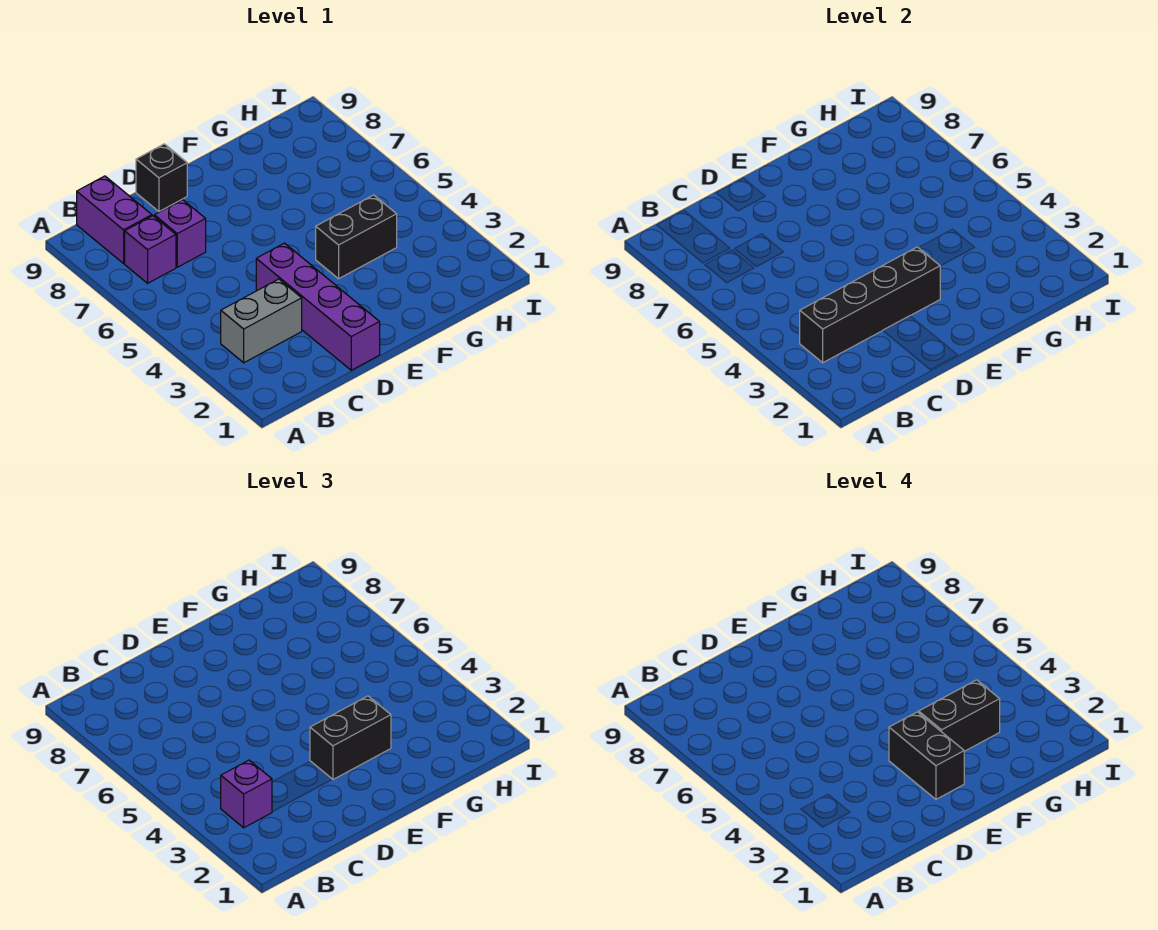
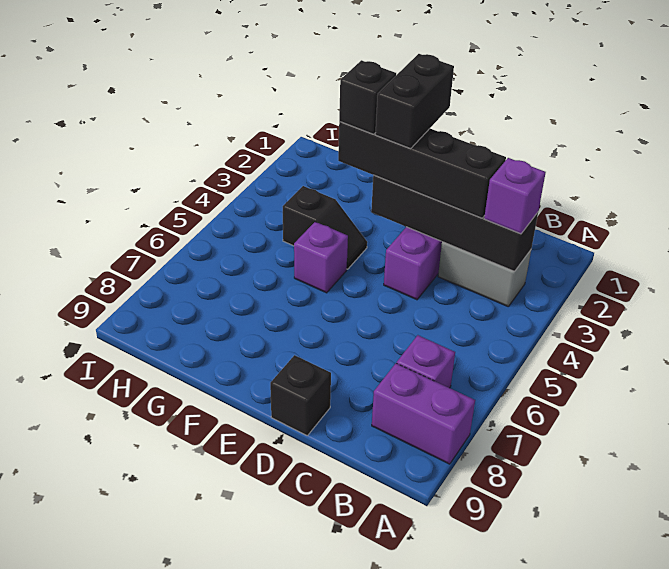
purple 1x2 brick [77,176,152,263] -> purple 1x2 brick turned to [372,363,475,464]
purple 1x1 brick [154,200,206,267] -> purple 1x1 brick moved to [294,222,348,293]
black 1x2 brick [310,696,391,780] -> black 1x4 brick [338,122,506,218]
black 1x2 brick [919,680,1000,751] -> black 1x1 brick [339,60,396,134]
black 1x2 brick [316,195,397,279] -> black 1x2 slope [283,186,367,269]

